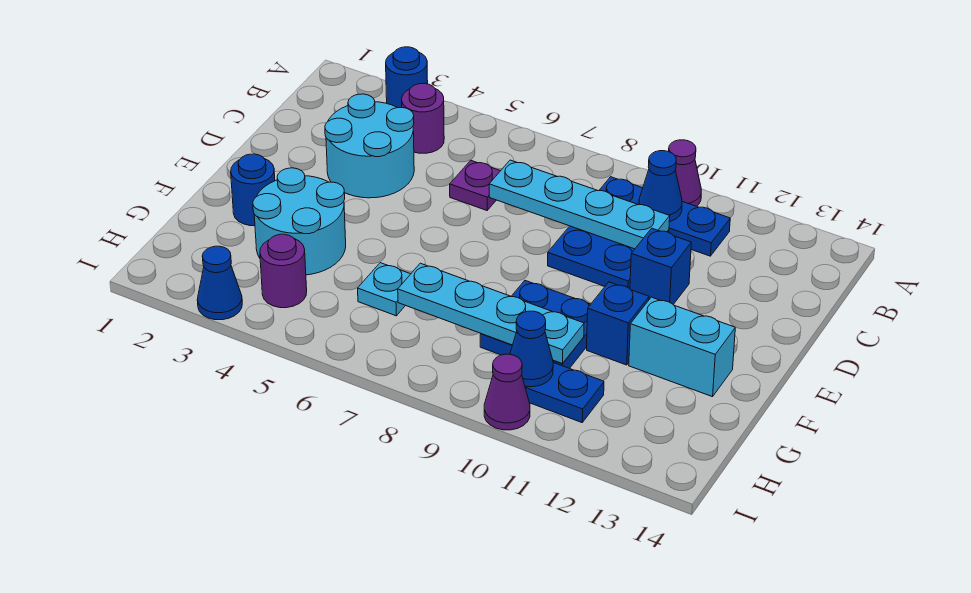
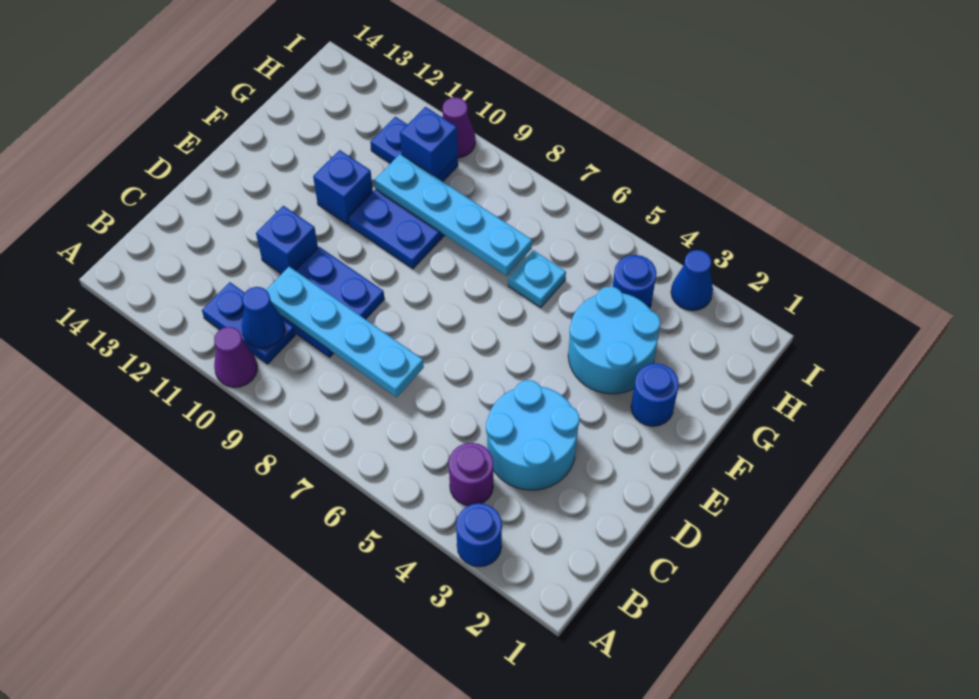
blue 1x3 plate [599,177,730,256] -> blue 1x2 plate [202,282,295,364]
purple 1x1 plate [450,161,500,210] -> none
cyan 1x2 brick [629,297,735,397] -> none
purple 1x1 round brick [260,234,307,308] -> blue 1x1 round brick [613,255,657,308]
blue 1x1 cone [510,311,553,387] -> blue 1x1 brick [400,107,458,177]

